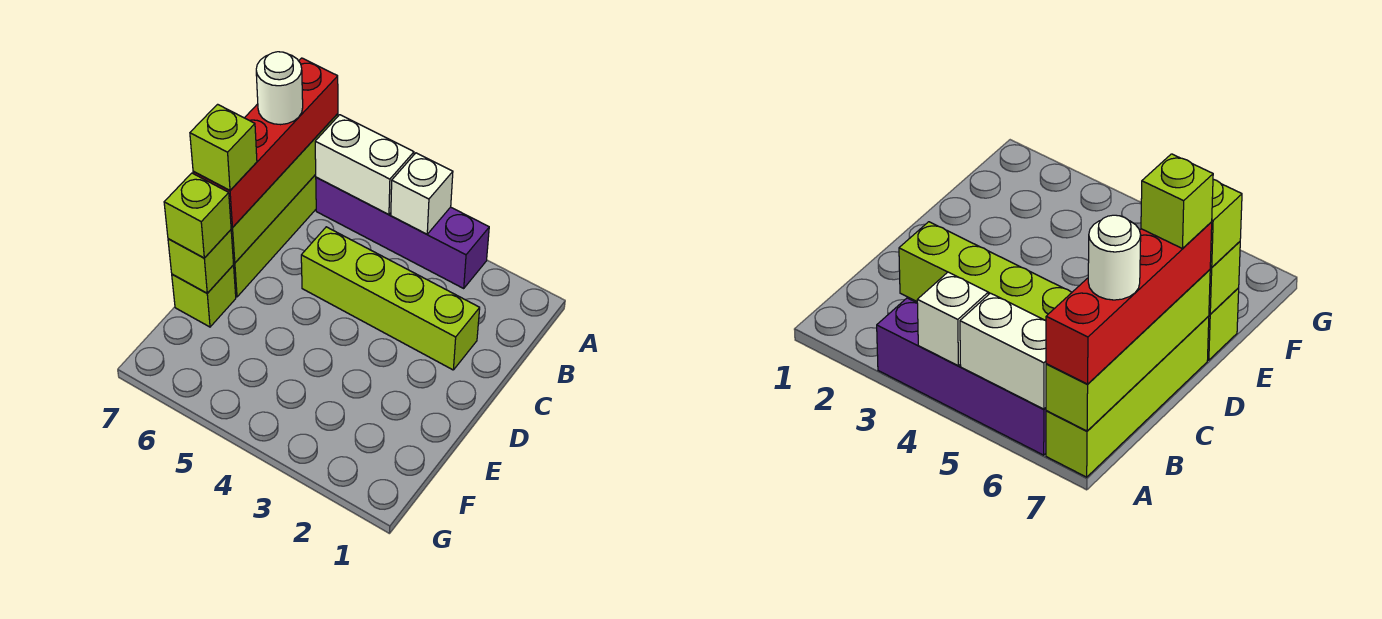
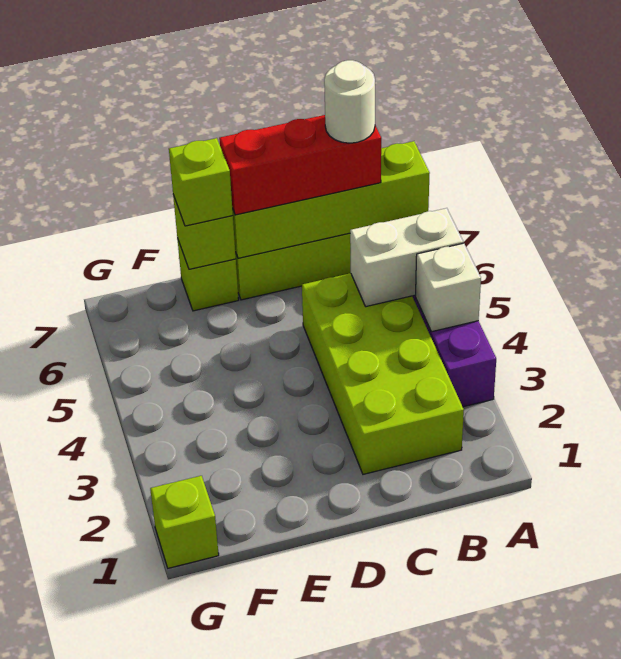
white 1x2 brick [315,115,414,215] -> white 1x2 brick turned to [350,208,463,307]
red 1x4 brick [193,58,338,228] -> red 1x3 brick [219,115,381,215]
lime 1x4 brick [301,227,480,370] -> lime 2x4 brick [302,273,464,474]
lime 1x1 brick [190,104,257,190] -> lime 1x1 brick moved to [150,476,219,568]

